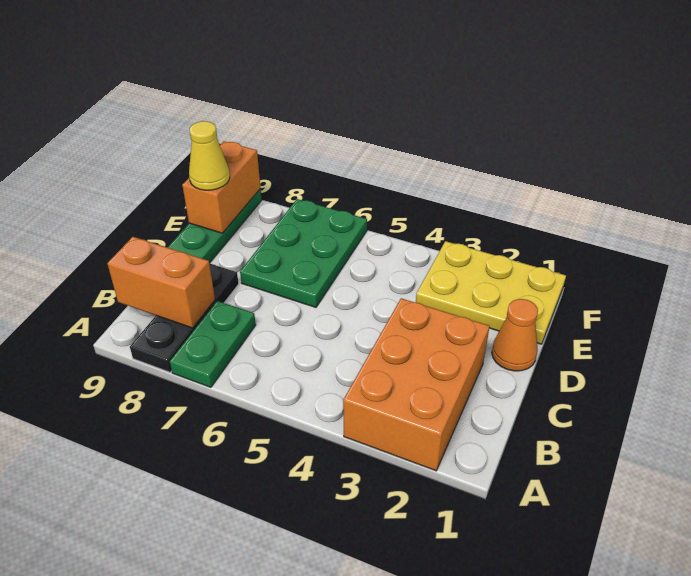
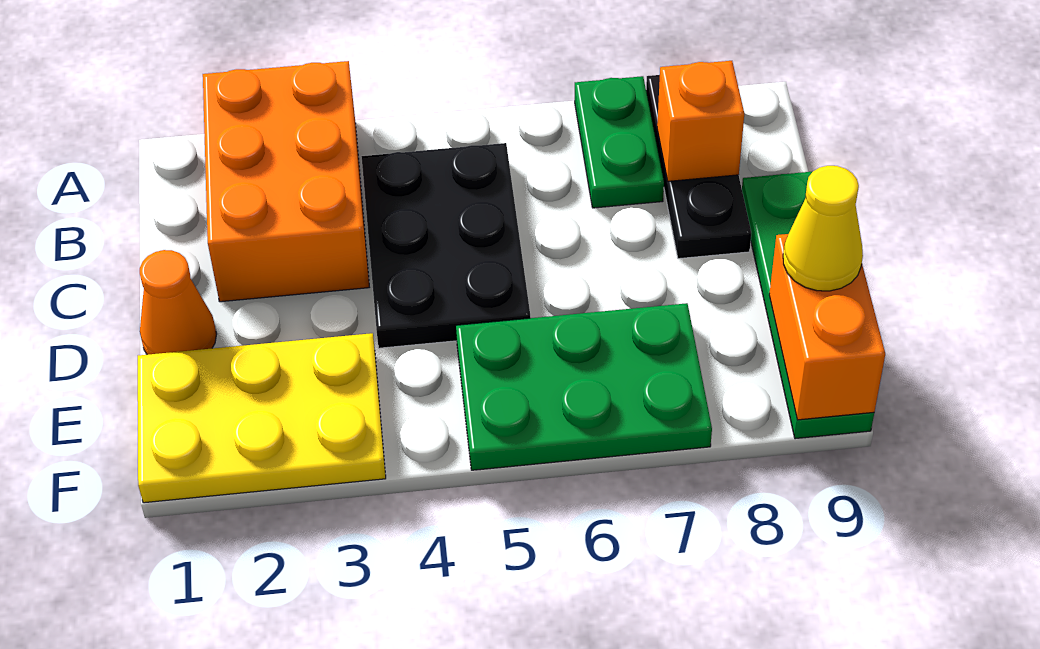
none -> black 2x3 plate [361,143,530,348]
orange 1x2 brick [107,237,215,328] -> orange 1x1 brick [657,61,744,181]
green 2x3 plate [240,199,367,307] -> green 2x3 plate turned to [456,303,712,470]

